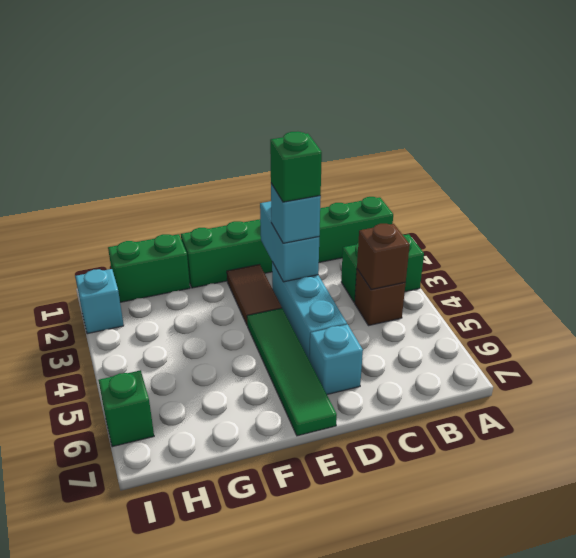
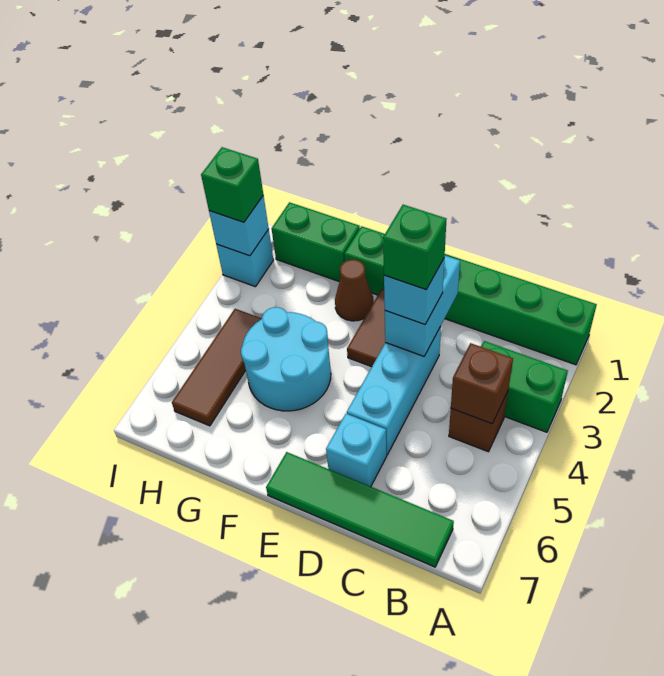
green 1x4 tile [247,308,337,436] -> green 1x4 tile turned to [266,452,454,567]
none -> brown 1x1 cone [335,260,374,321]
none -> cyan 2x2 round brick [241,307,331,411]
none -> brown 1x3 tile [172,309,262,426]
none -> cyan 1x1 brick [209,196,269,256]
green 1x1 brick [98,370,154,447] -> green 1x1 brick moved to [201,147,263,222]

